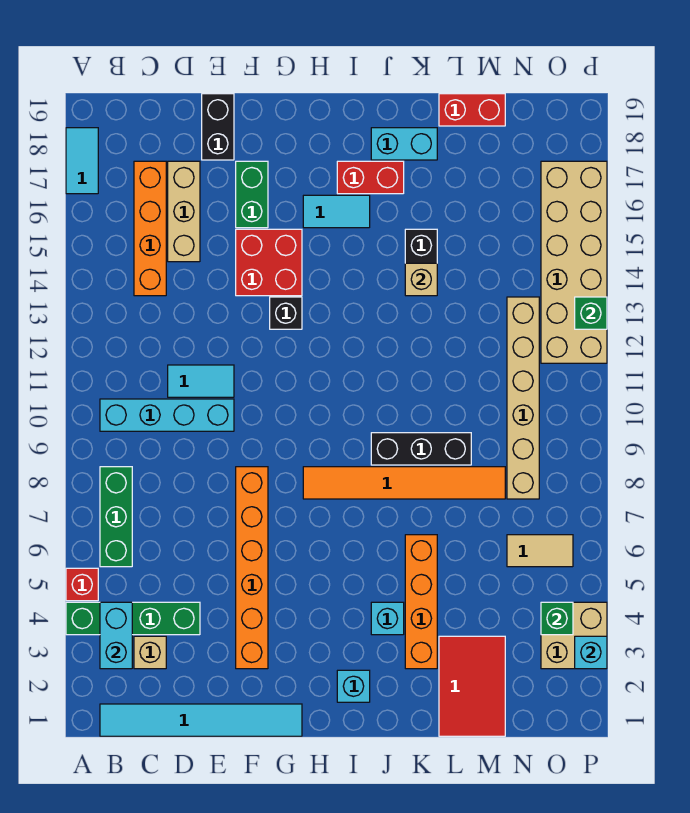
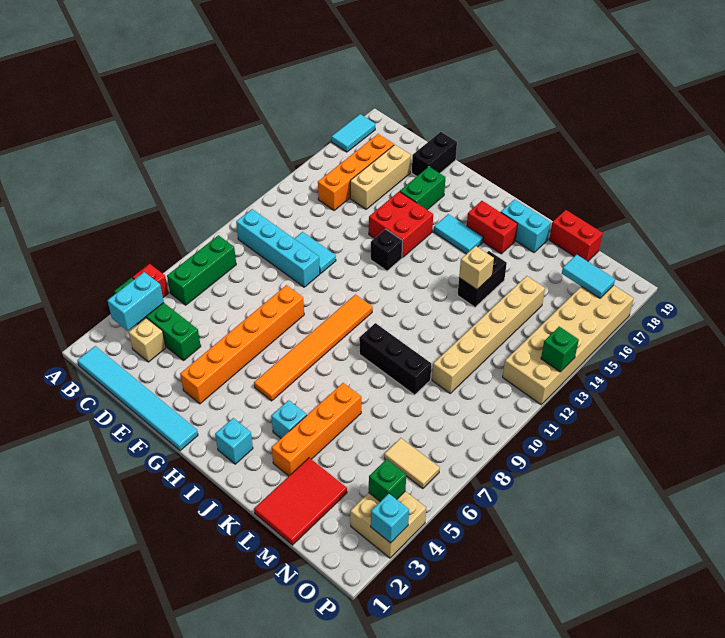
orange 1x6 tile [303,467,505,499] -> orange 1x6 tile turned to [254,295,373,401]
tan 1x6 brick [507,297,539,499] -> tan 1x6 brick moved to [432,276,545,393]
none -> cyan 1x2 tile [562,255,615,298]

